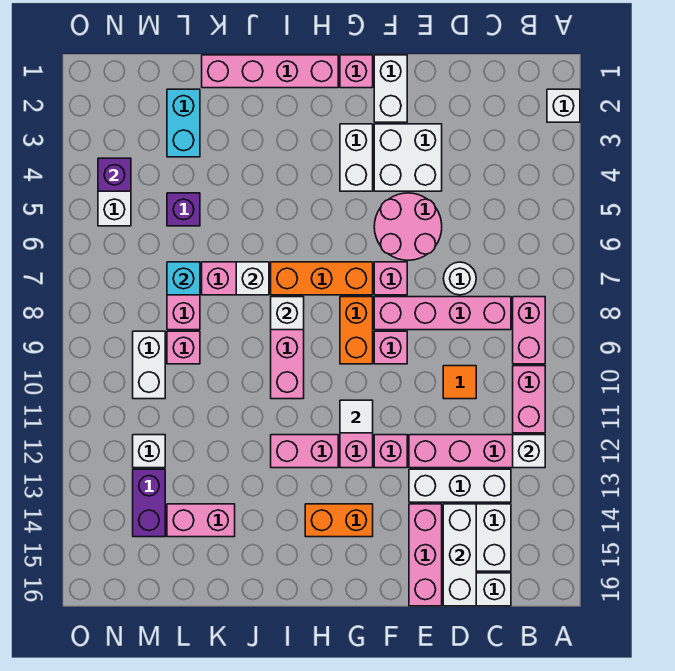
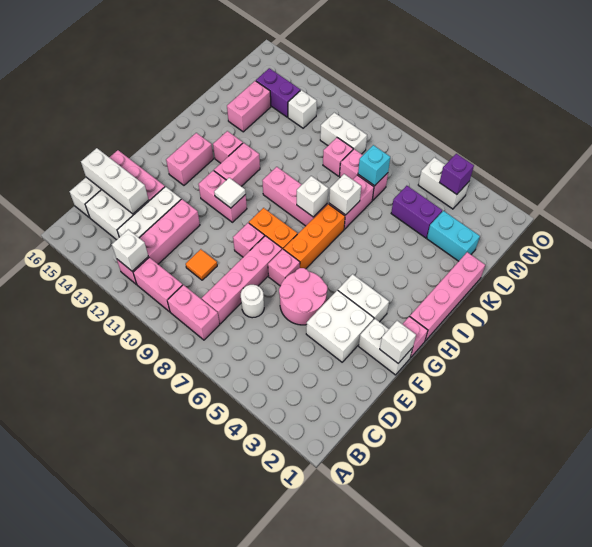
white 1x1 brick [547,89,580,122] -> white 1x1 brick moved to [380,321,416,363]
pink 1x1 brick [374,435,407,468] -> pink 1x1 brick moved to [213,131,243,163]
orange 1x2 brick [305,504,373,537] -> pink 1x2 brick [166,133,213,185]
purple 1x1 brick [167,193,200,226] -> purple 1x2 brick [391,186,442,238]

